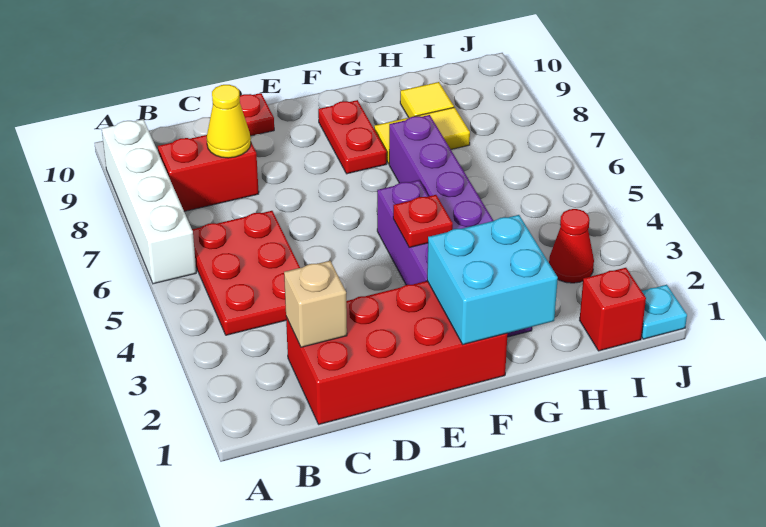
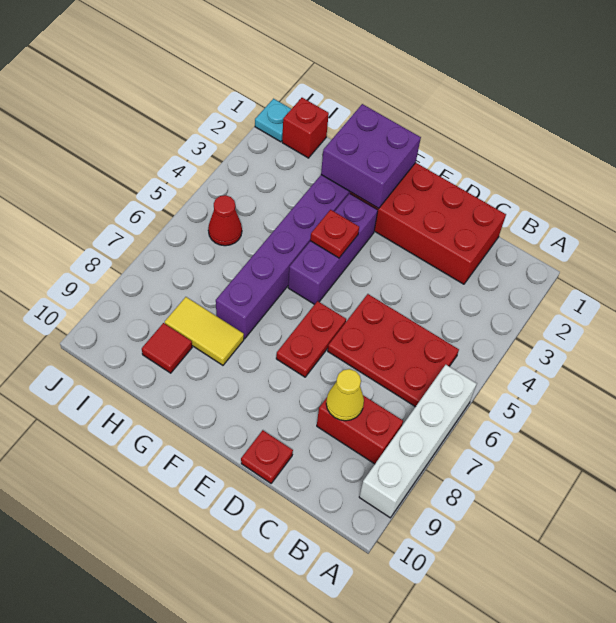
red 2x3 plate [192,211,300,335] -> red 2x3 plate turned to [328,294,459,407]
tan 1x1 brick [284,261,347,347] -> none
cyan 2x2 brick [427,215,558,344] -> purple 2x2 brick [321,104,421,208]
red 1x2 plate [318,100,387,174] -> red 1x2 plate moved to [276,301,346,377]
yellow 1x1 tile [400,82,454,117] -> red 1x1 tile [142,323,192,373]
red 1x1 cone [549,209,594,283] -> red 1x1 cone moved to [208,195,242,246]

